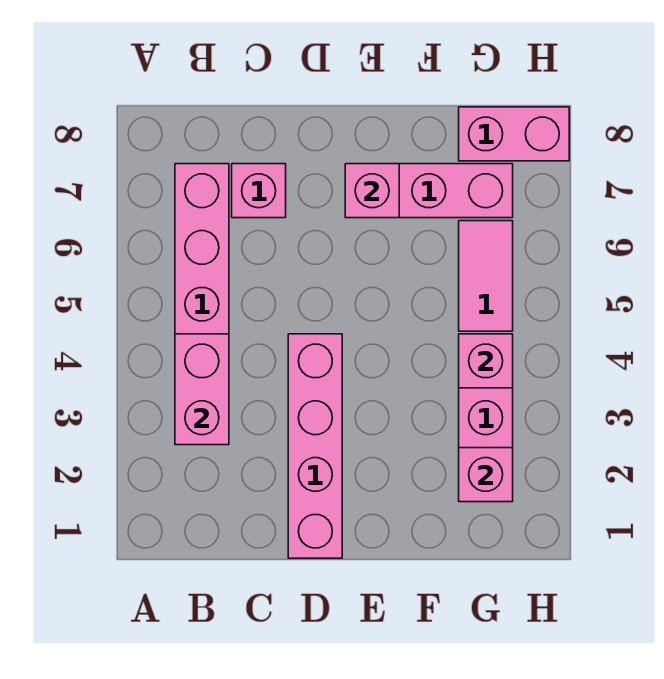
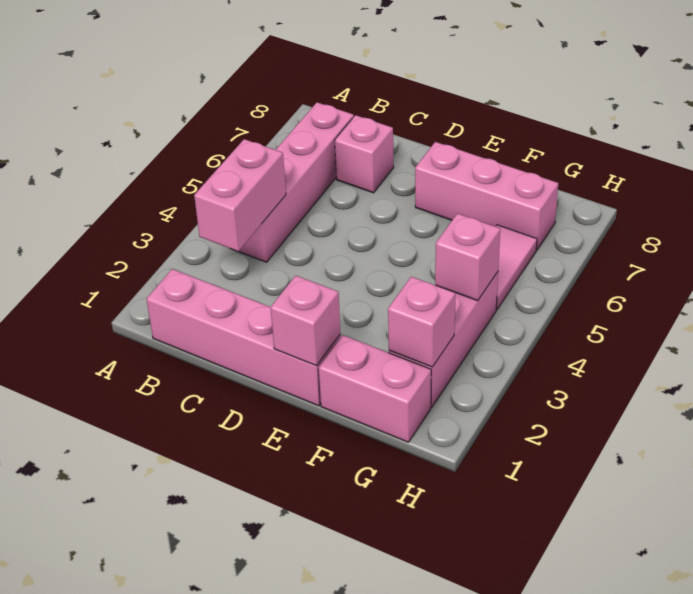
pink 1x4 brick [288,334,342,558] -> pink 1x4 brick turned to [146,269,341,406]
pink 1x1 brick [345,164,399,218] -> pink 1x1 brick moved to [270,276,340,366]
pink 1x2 brick [459,107,569,161] -> pink 1x2 brick moved to [319,335,431,442]

